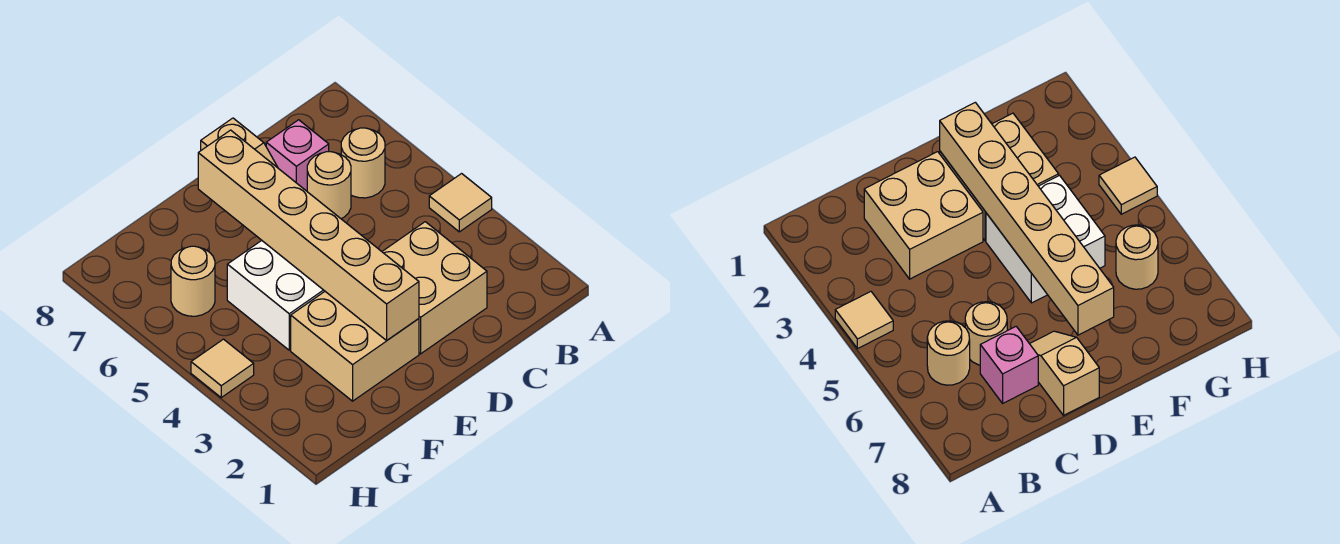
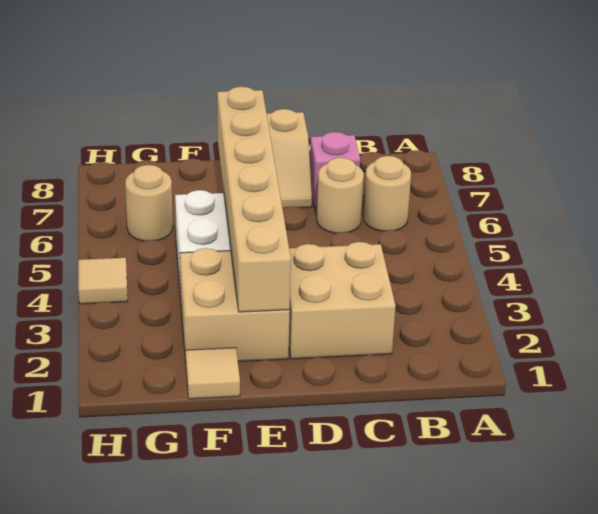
tan 1x1 tile [429,174,492,232] -> tan 1x1 tile moved to [186,348,240,399]

